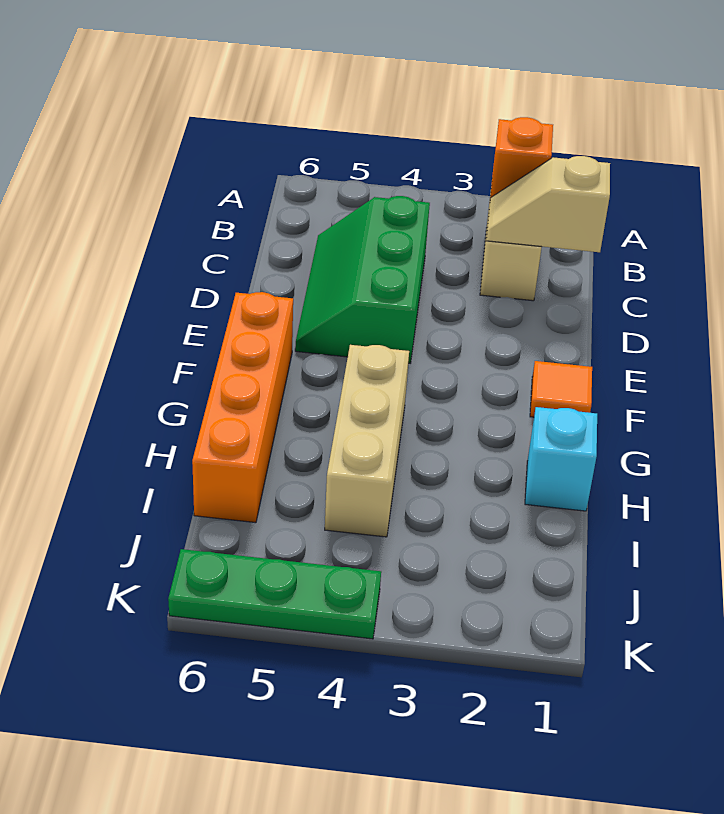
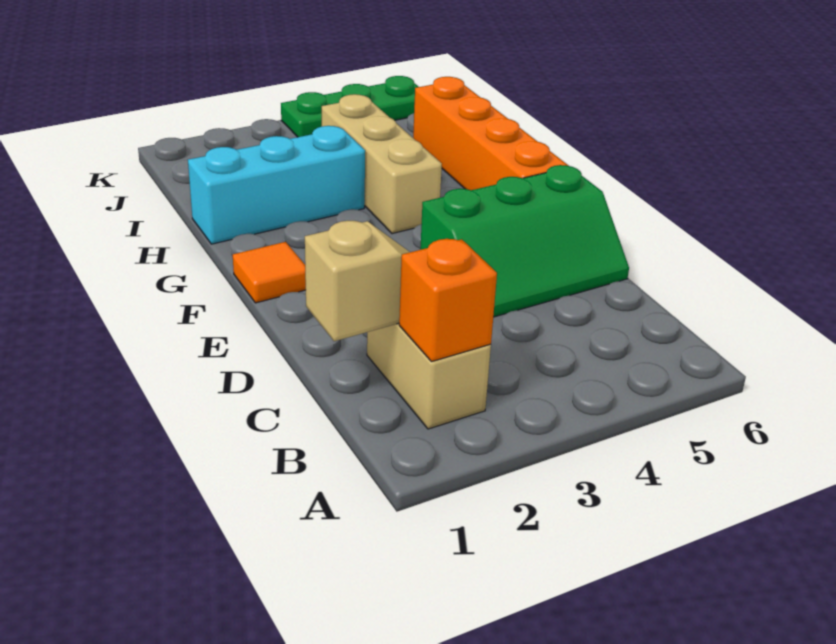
green 2x3 slope [295,196,430,363] -> green 2x3 slope turned to [420,165,629,317]
cyan 1x1 brick [525,407,597,511] -> cyan 1x3 brick [188,126,365,244]

